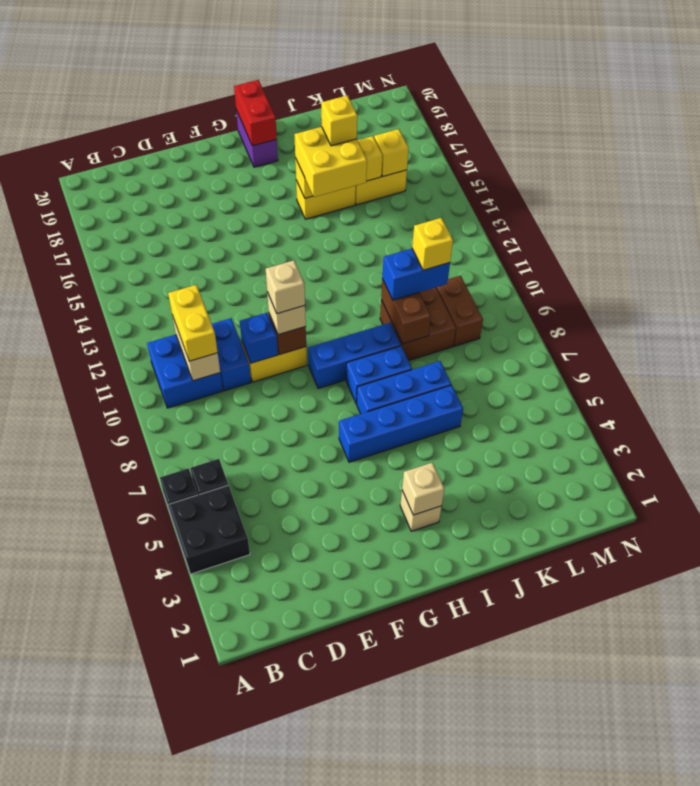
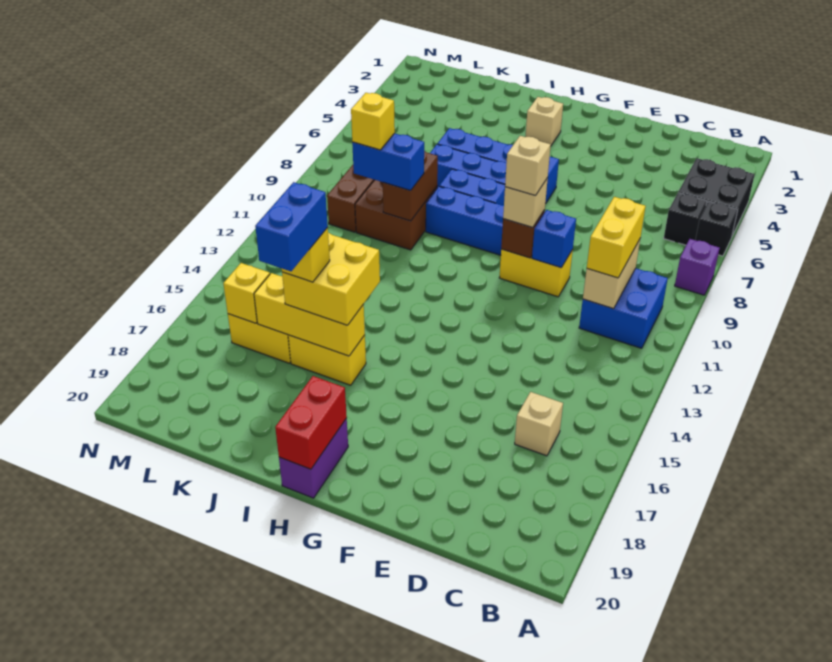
none -> purple 1x1 brick [675,239,720,295]
blue 1x2 brick [212,318,251,391] -> blue 1x2 brick moved to [255,182,328,271]
tan 1x1 brick [402,463,444,515] -> tan 1x1 brick moved to [515,392,563,456]

